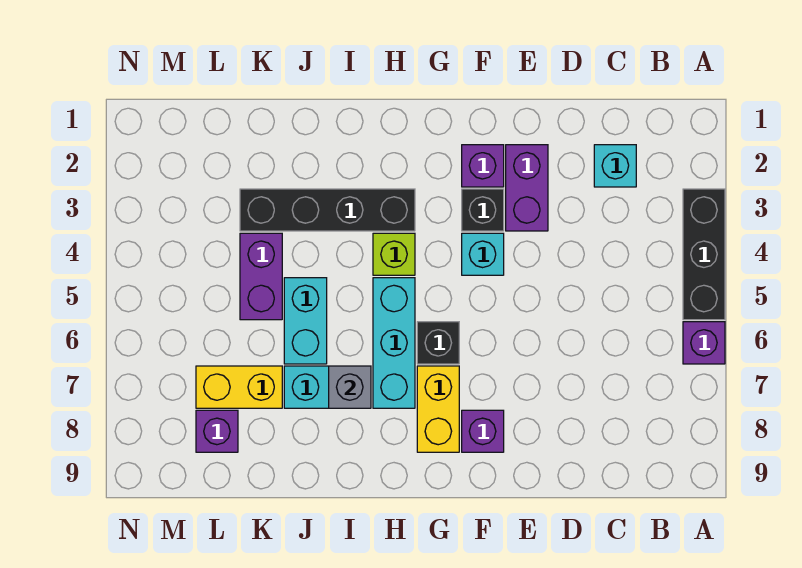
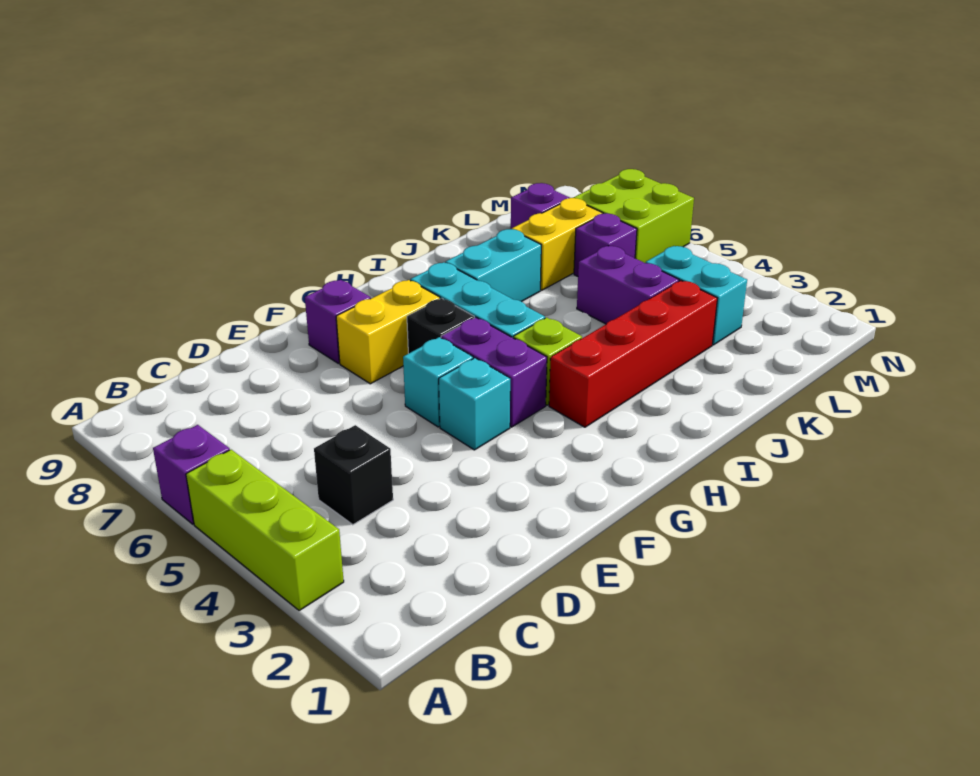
black 1x3 brick [683,189,725,320] -> lime 1x3 brick [186,450,344,611]
cyan 1x1 brick [594,145,636,187] -> cyan 1x1 brick moved to [403,337,473,427]
purple 1x2 brick [506,145,548,231] -> purple 1x2 brick moved to [441,317,547,427]
purple 1x1 brick [462,145,504,187] -> purple 1x1 brick moved to [574,213,637,276]
black 1x1 brick [462,189,504,231] -> black 1x1 brick moved to [314,425,393,525]
yellow 1x2 brick [417,366,459,452] -> yellow 1x2 brick turned to [336,280,440,384]
black 1x4 brick [240,189,415,231] -> red 1x4 brick [549,281,717,427]
grey 1x1 brick [329,366,371,408] -> none
cyan 1x2 brick [284,278,327,364] -> cyan 1x2 brick moved to [646,246,747,345]
none -> lime 2x2 brick [573,169,694,263]

